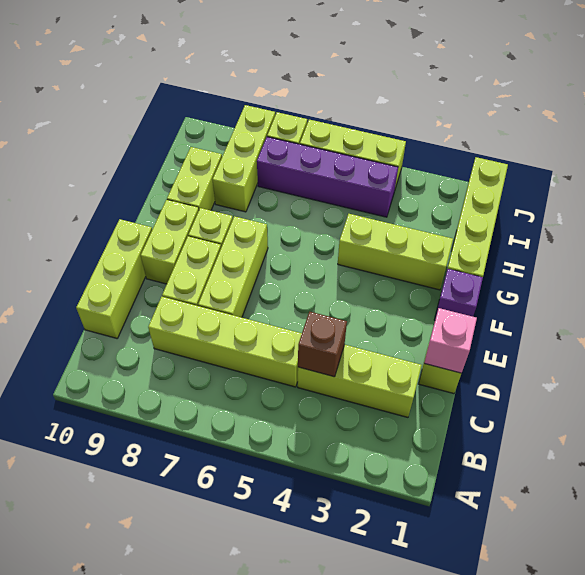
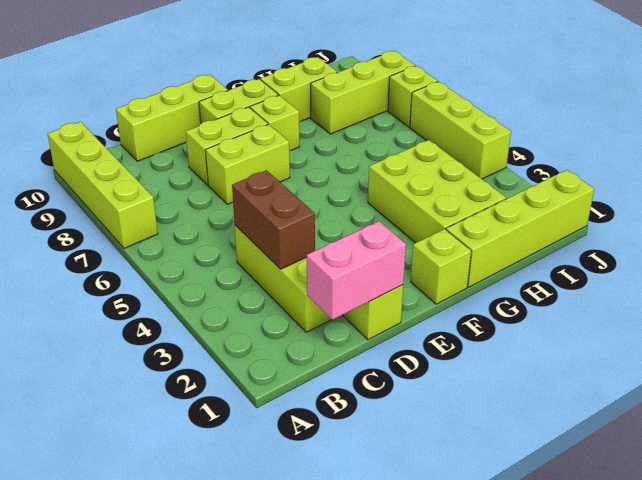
brown 1x1 brick [298,312,347,377] -> brown 1x2 brick [232,170,315,269]
lime 1x4 brick [148,297,302,387] -> lime 1x4 brick moved to [48,122,158,248]
pink 1x1 brick [424,308,477,373] -> pink 1x2 brick [307,221,406,320]
lime 1x3 brick [198,216,268,317] -> lime 1x2 brick [205,124,290,204]
purple 1x1 brick [434,269,483,320] -> lime 1x1 brick [411,229,471,304]
lime 1x3 brick [338,214,453,290] -> lime 2x3 brick [368,140,506,243]
purple 1x4 brick [257,137,398,217] -> none

